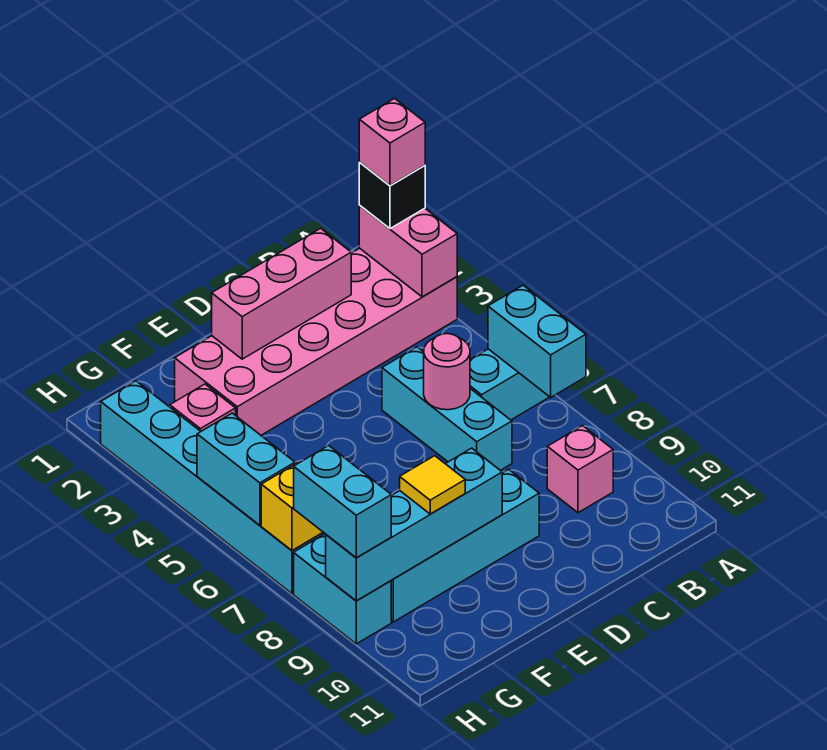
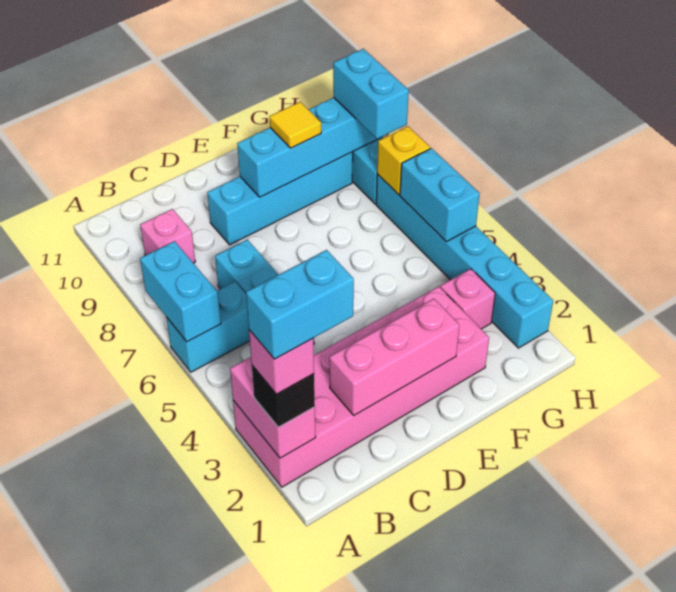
none -> cyan 1x2 brick [246,250,354,359]
pink 1x1 round brick [424,334,470,410] -> none

